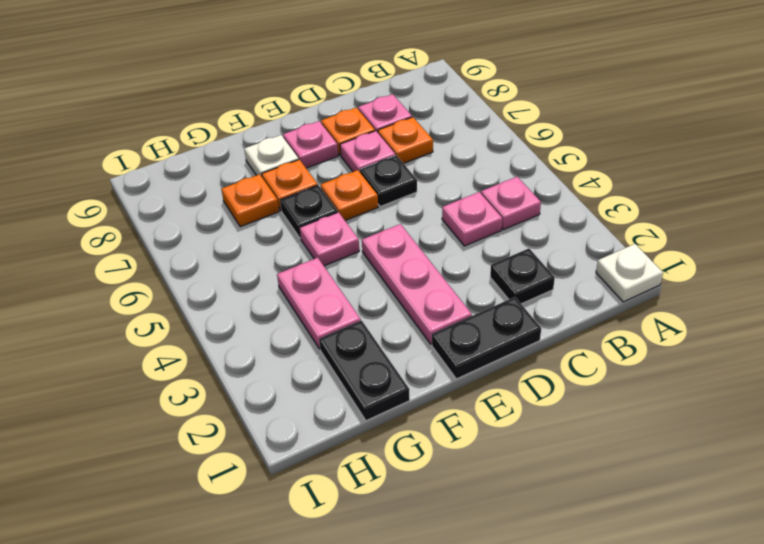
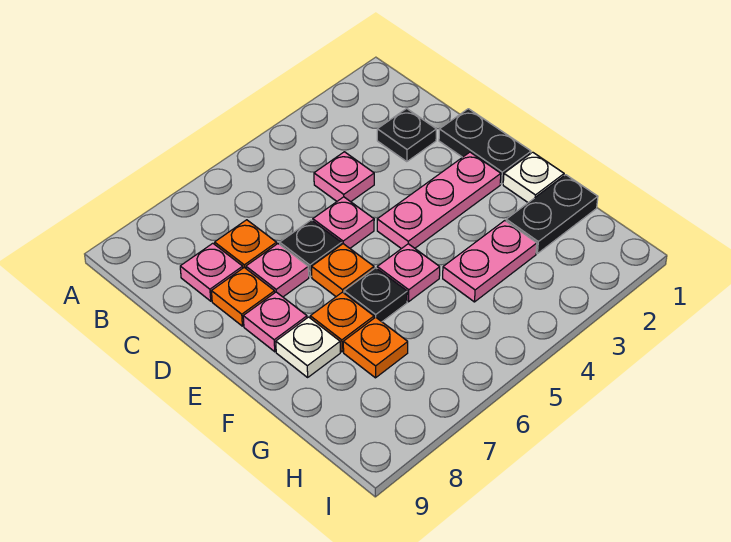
white 1x1 plate [596,244,663,302] -> white 1x1 plate moved to [503,152,564,203]
pink 1x1 plate [481,177,541,230] -> pink 1x1 plate moved to [313,197,374,248]

